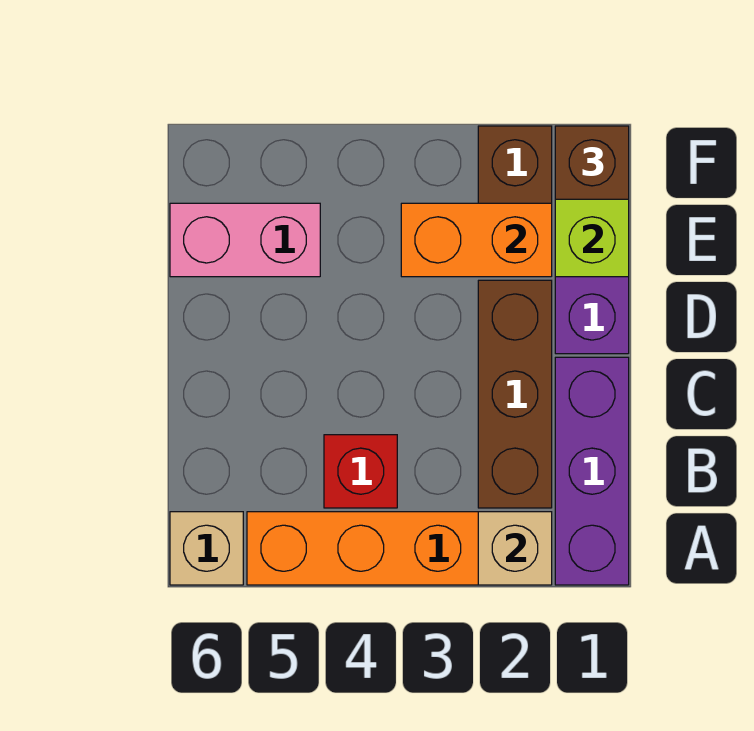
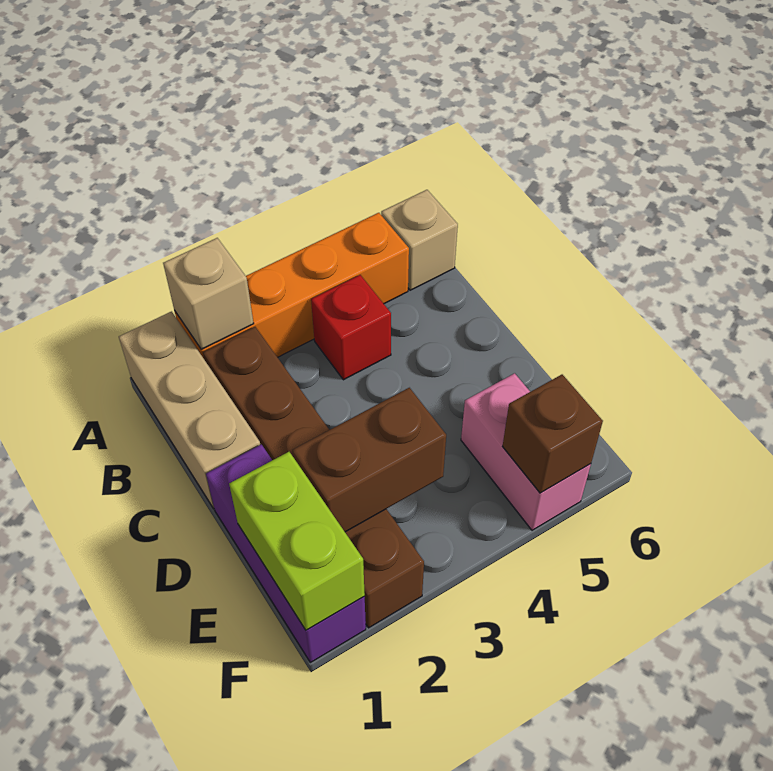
purple 1x3 brick [555,357,629,585] -> tan 1x3 brick [119,312,260,509]
orange 1x2 brick [401,203,552,277] -> brown 1x2 brick [292,388,446,532]
pink 1x2 brick [170,203,320,277] -> pink 1x2 brick turned to [461,373,591,530]
brown 1x1 brick [555,126,629,199] -> brown 1x1 brick moved to [502,375,603,493]

